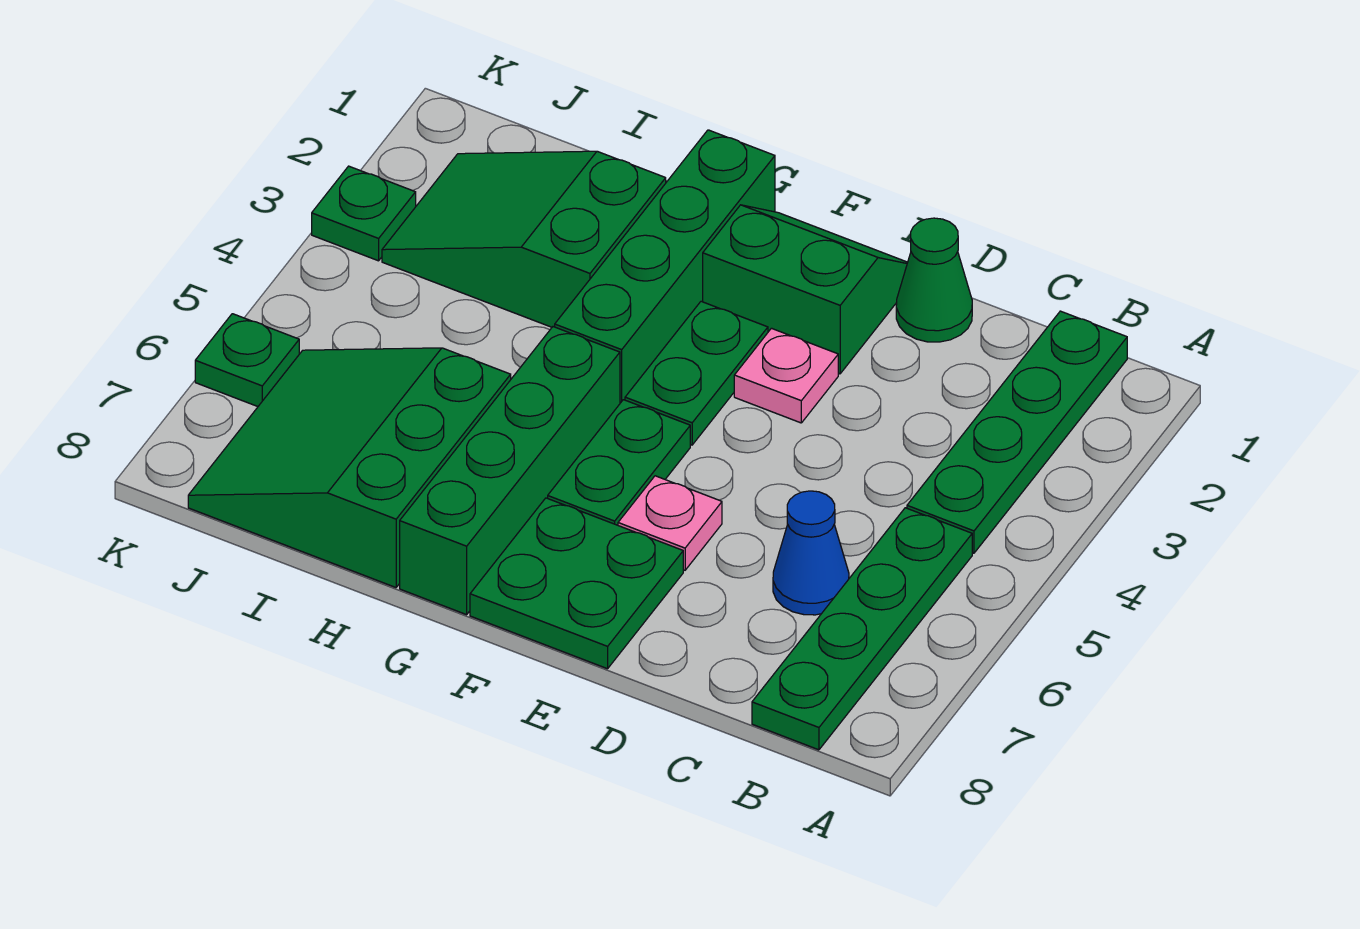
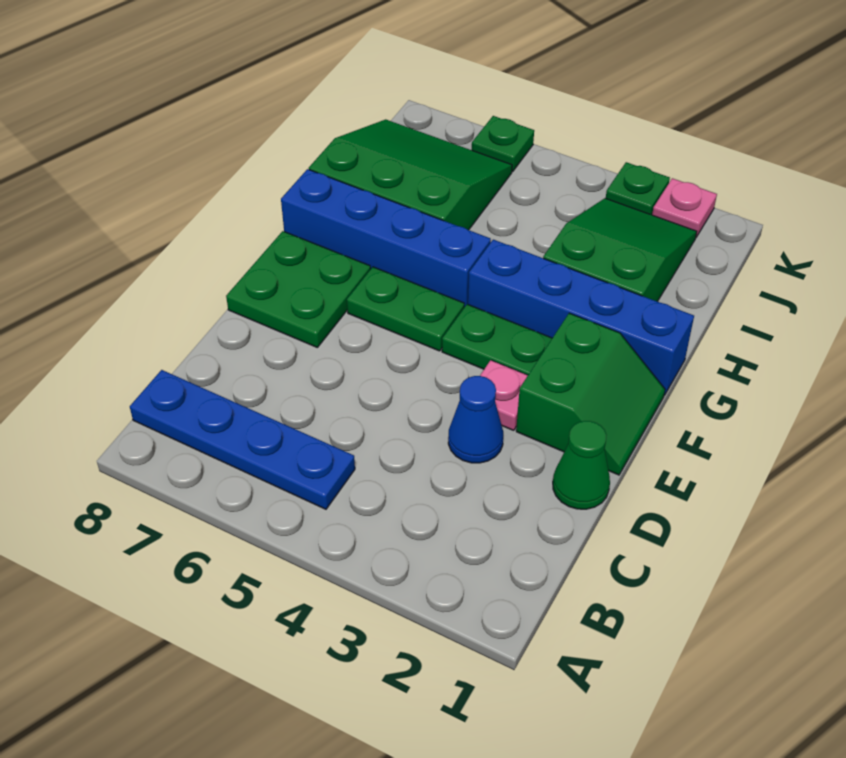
green 1x4 plate [907,311,1127,553] -> none
green 1x4 plate [752,508,972,750] -> blue 1x4 plate [130,370,355,509]
blue 1x1 cone [773,491,849,615] -> blue 1x1 cone moved to [448,376,503,463]
pink 1x1 plate [618,476,722,570] -> pink 1x1 plate moved to [652,178,717,237]
green 1x4 brick [555,130,775,403] -> blue 1x4 brick [468,240,694,395]
green 1x4 brick [400,327,620,615] -> blue 1x4 brick [281,169,491,307]

